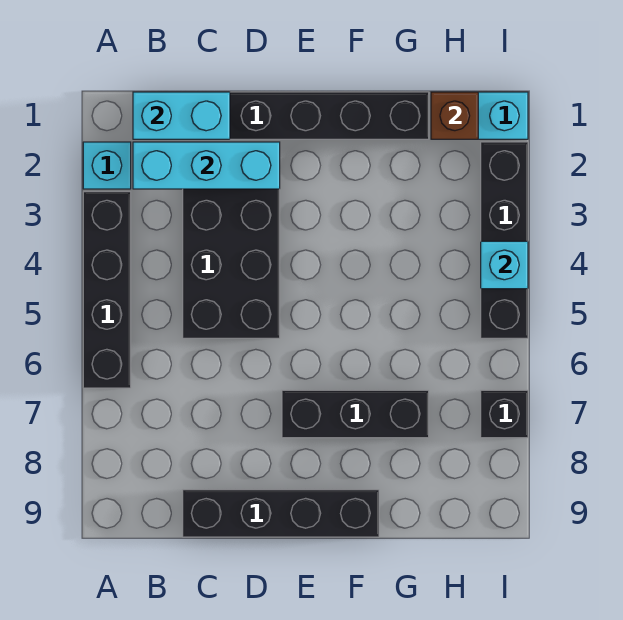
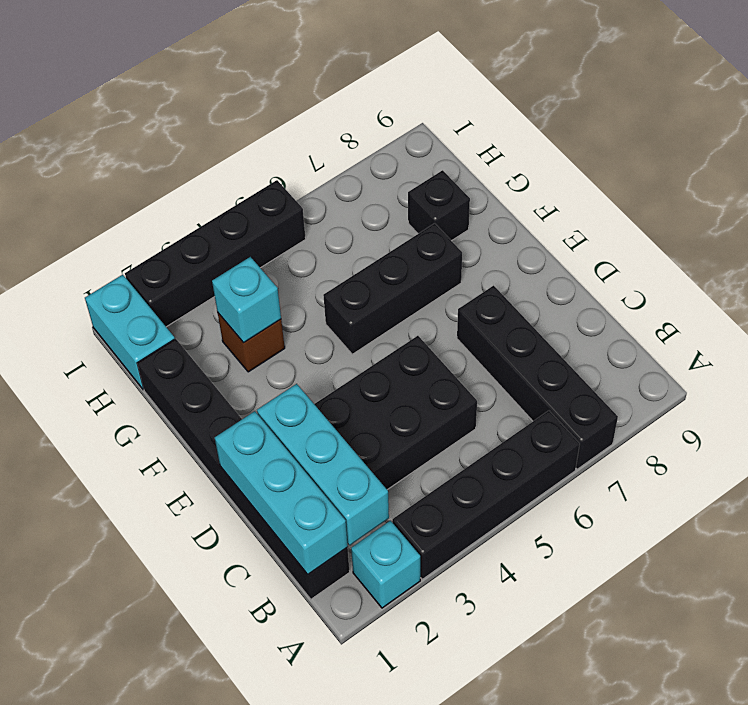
cyan 1x2 brick [133,92,230,139] -> cyan 1x3 brick [215,411,348,574]
black 1x4 brick [183,490,379,537] -> black 1x4 brick moved to [457,286,618,469]
black 1x3 brick [282,390,429,438] -> black 1x3 brick turned to [323,223,462,354]
brown 1x1 brick [431,92,478,139] -> brown 1x1 brick moved to [218,313,285,372]
cyan 1x1 brick [481,241,528,289] -> cyan 1x1 brick moved to [212,257,281,343]
black 1x1 brick [481,390,528,438] -> black 1x1 brick moved to [408,170,470,241]

